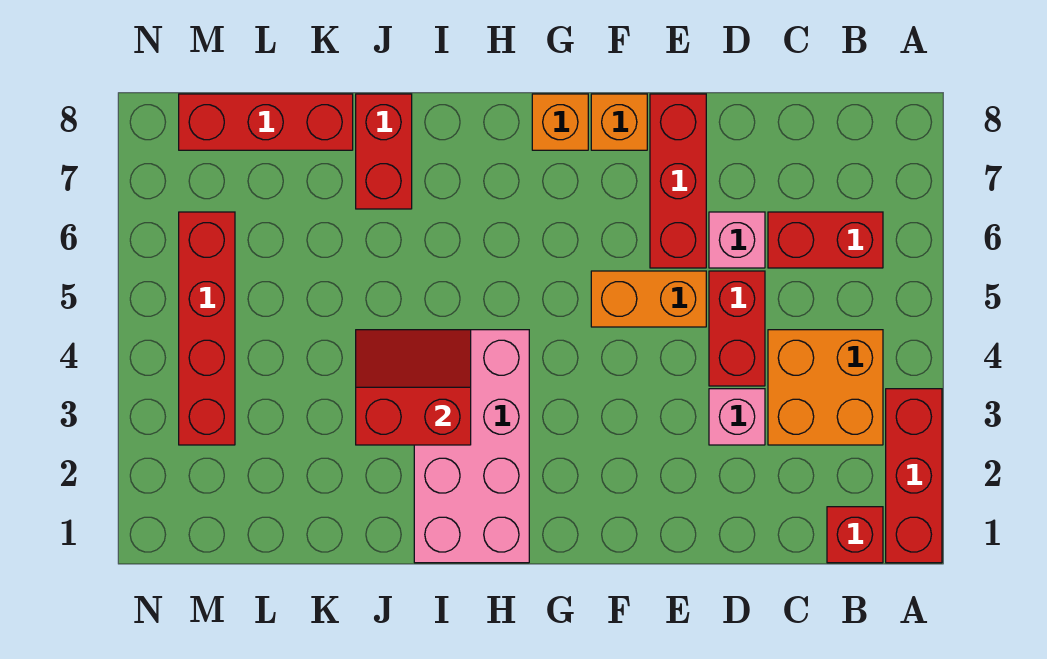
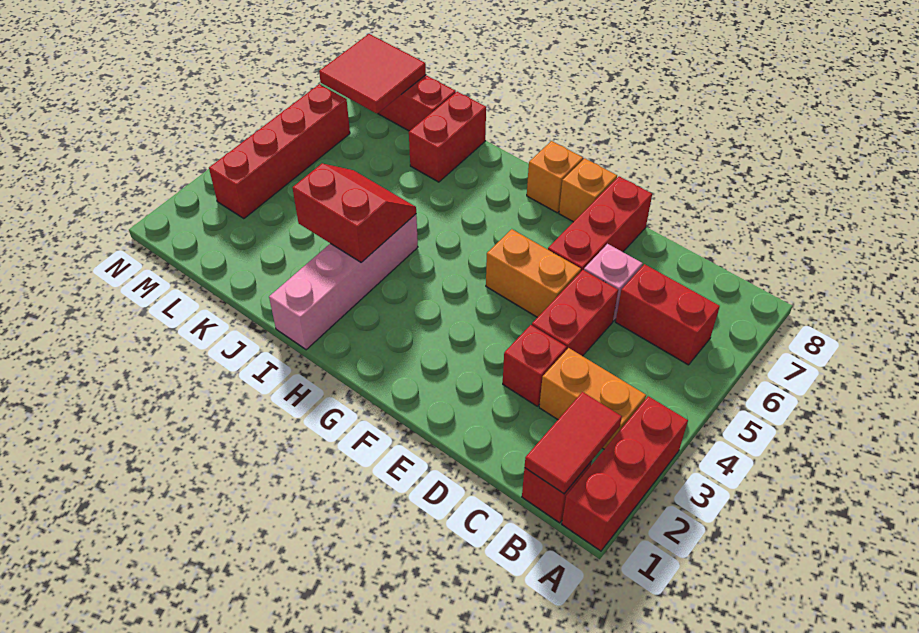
none -> red 1x2 tile [525,392,622,494]
orange 2x2 brick [768,330,883,445] -> orange 1x2 brick [539,348,646,449]
pink 1x1 brick [709,389,765,445] -> red 1x1 brick [503,325,567,406]
pink 2x4 brick [414,330,529,563] -> pink 1x4 brick [269,214,418,350]
none -> red 2x2 tile [319,34,426,114]

